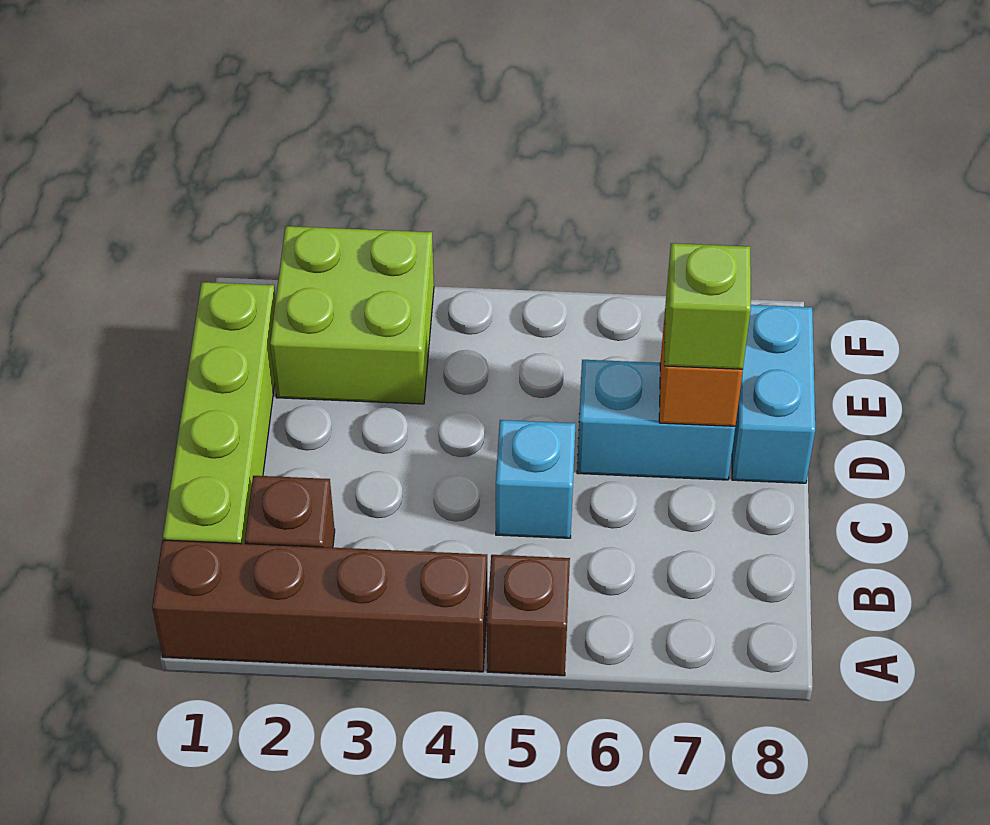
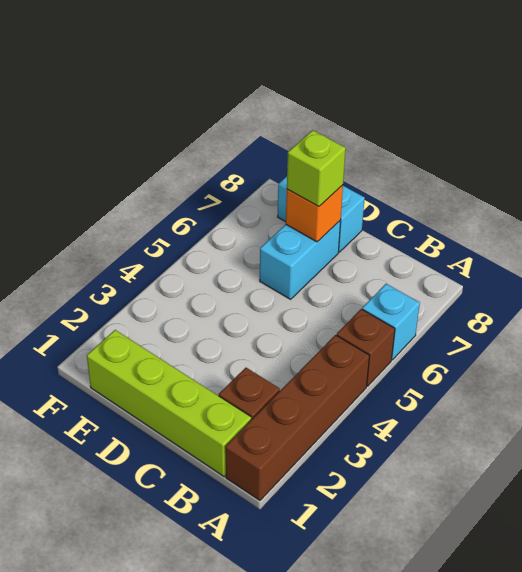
cyan 1x1 brick [496,420,575,538] -> cyan 1x1 brick moved to [362,284,420,360]
lime 2x2 brick [270,226,434,404] -> none

